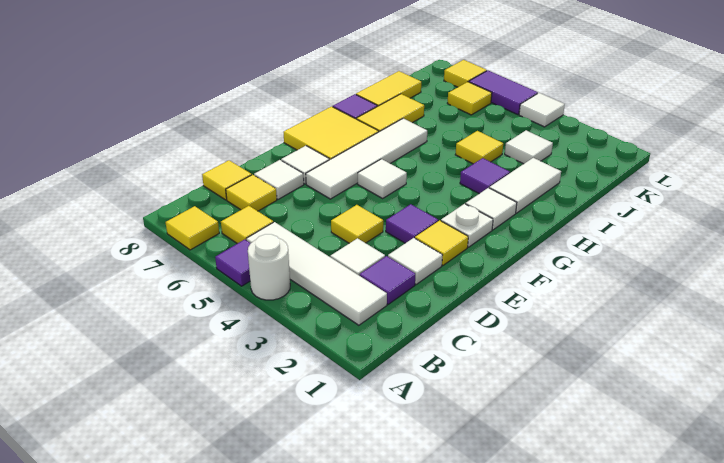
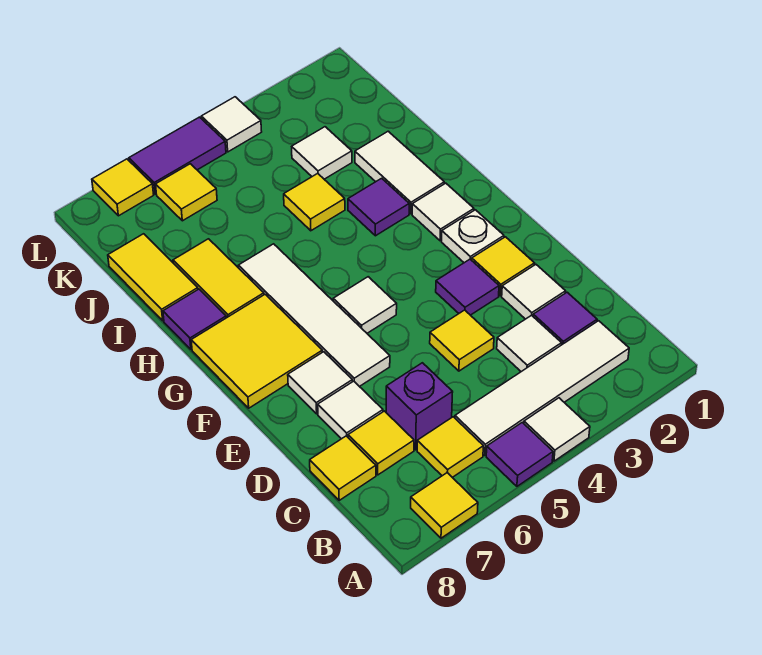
white 1x1 round brick [248,234,290,300] -> white 1x1 tile [524,398,590,461]
none -> purple 1x1 brick [386,363,453,450]

